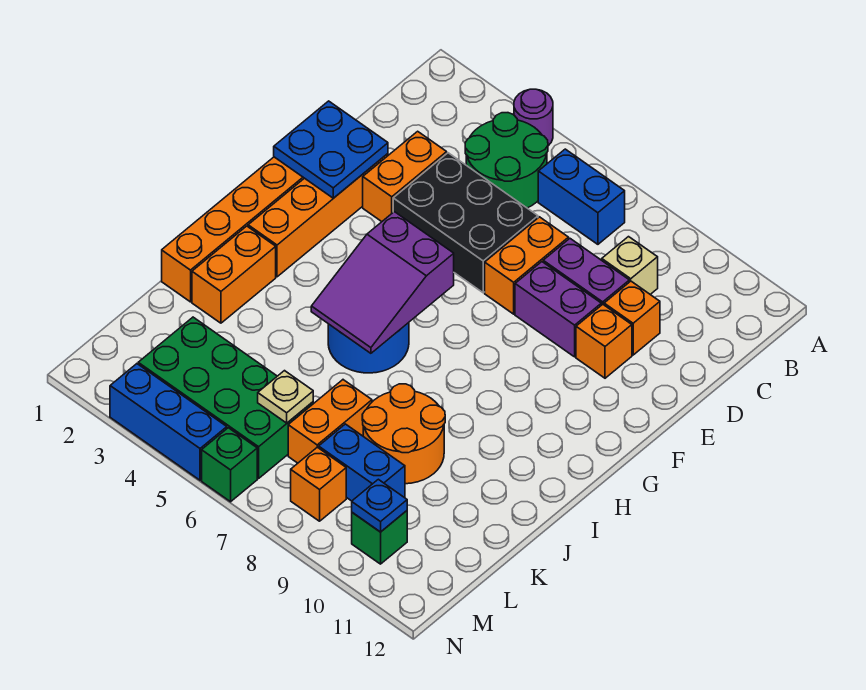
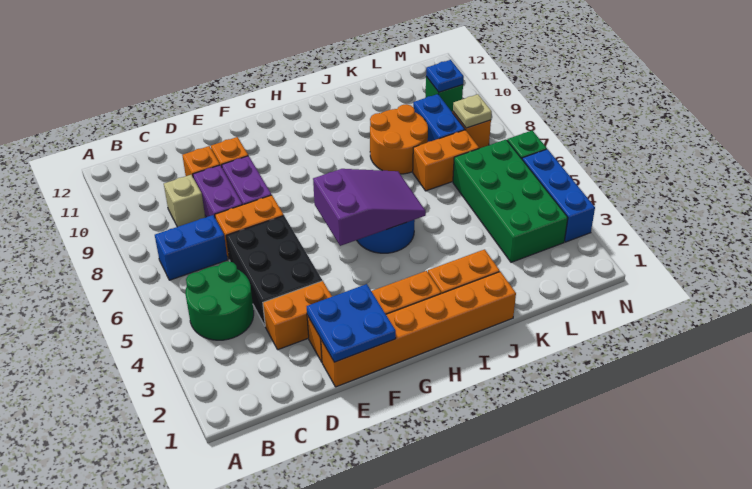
purple 1x1 round brick [514,89,553,146] -> none
blue 1x2 brick [538,149,625,244] -> blue 1x2 brick turned to [155,215,228,280]
tan 1x1 plate [258,371,313,423] -> tan 1x1 plate moved to [453,94,492,128]

